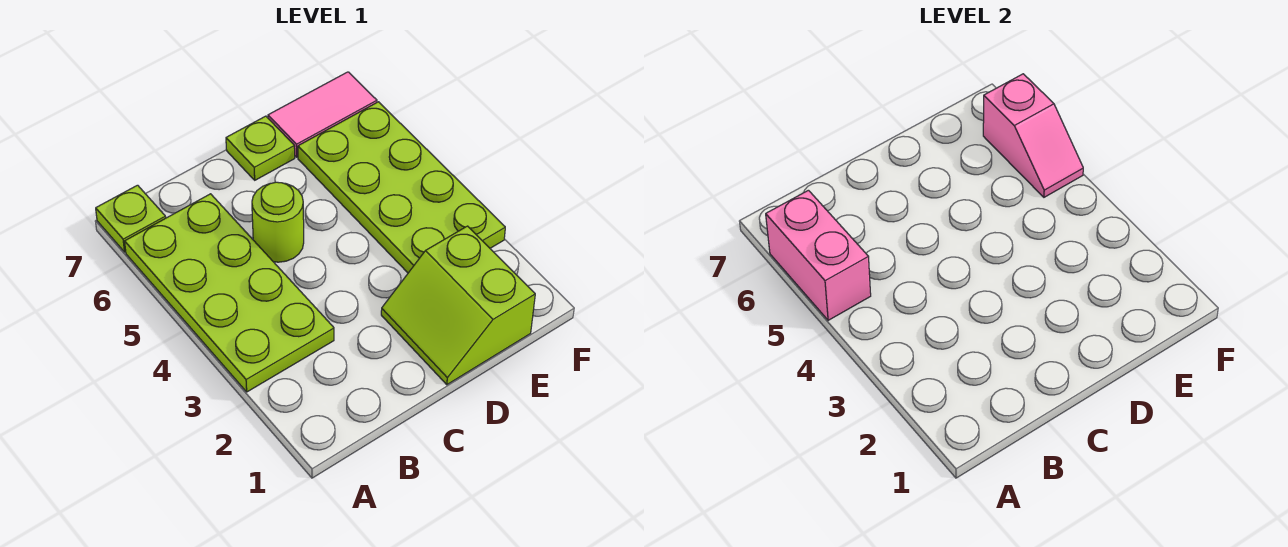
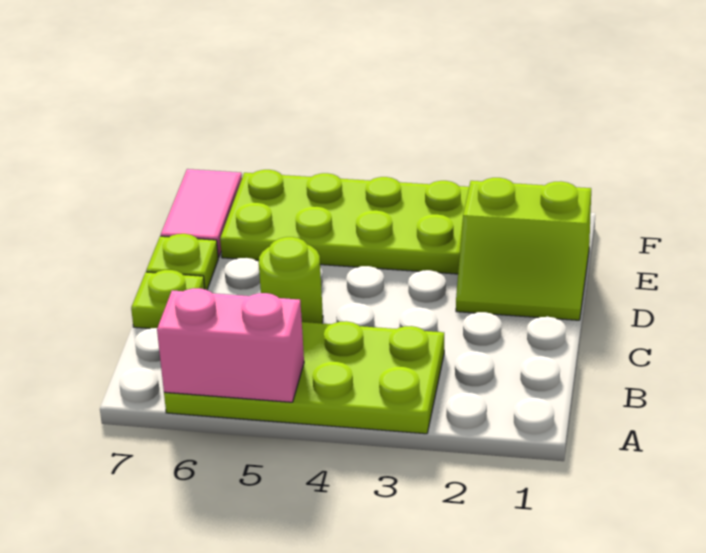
lime 1x1 plate [96,185,166,252] -> lime 1x1 plate moved to [131,270,205,329]
pink 1x2 slope [983,74,1083,197] -> none

